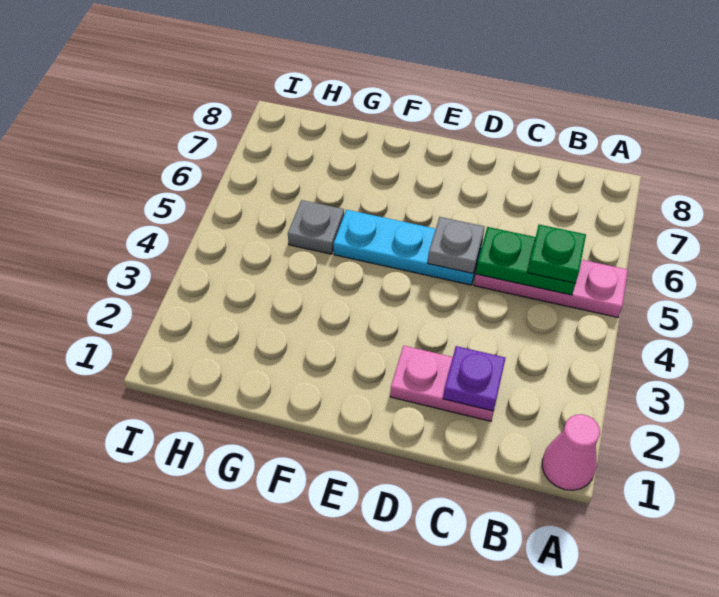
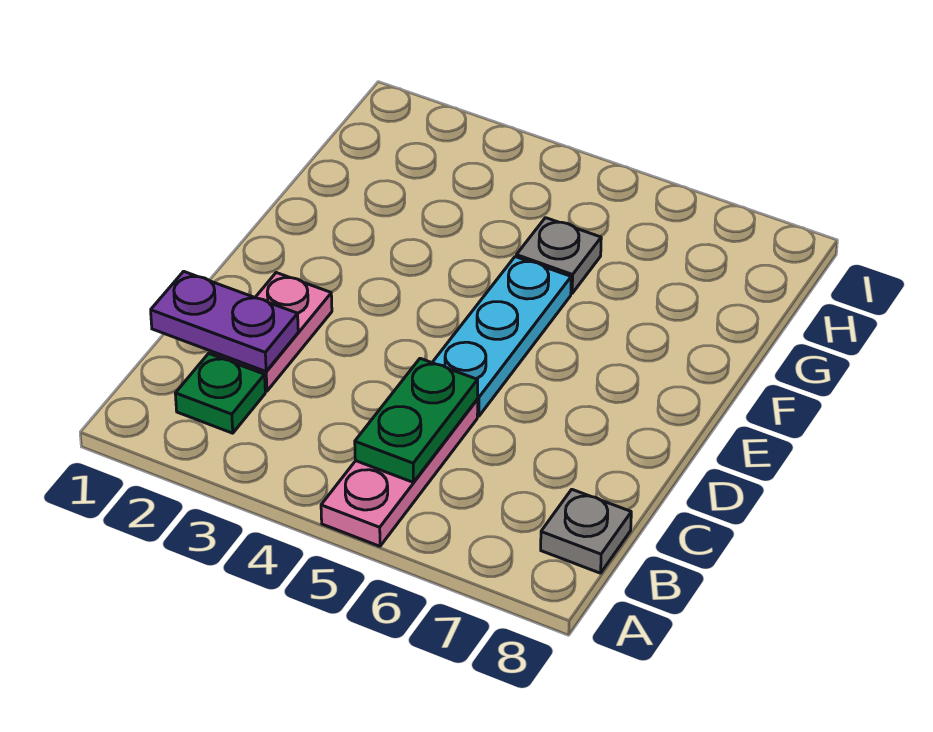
pink 1x1 cone [542,414,600,490] -> none
green 1x1 plate [528,225,586,283] -> green 1x1 plate moved to [175,353,265,433]
purple 1x1 plate [443,346,506,411] -> purple 1x2 plate [151,271,298,371]
grey 1x1 plate [428,217,485,274] -> grey 1x1 plate moved to [541,490,631,573]

